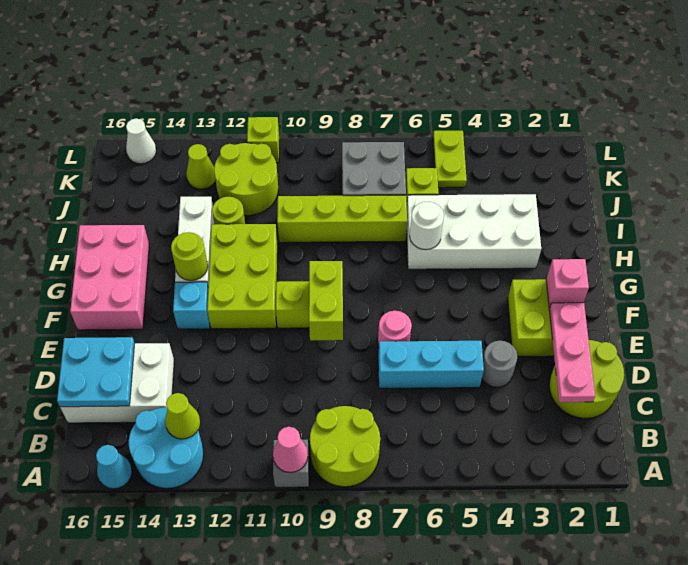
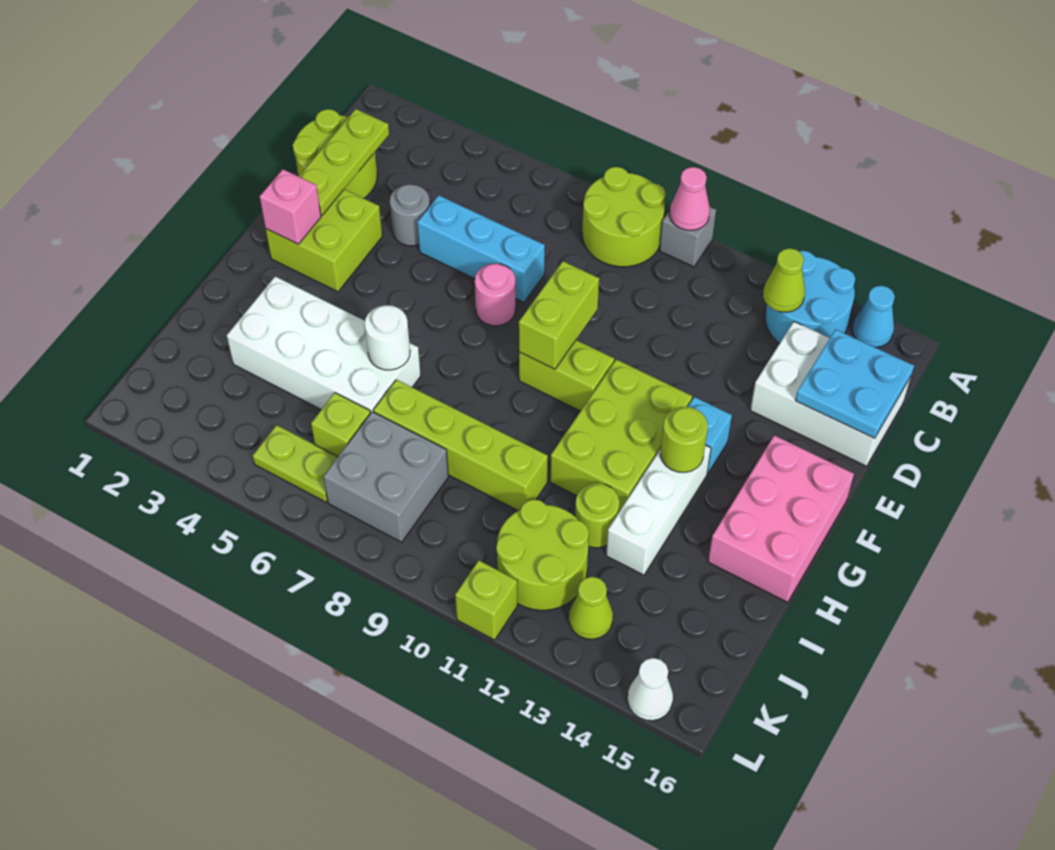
pink 1x3 plate [549,303,595,402] -> lime 1x3 plate [299,109,389,215]
lime 1x2 plate [433,131,467,188] -> lime 1x2 plate turned to [252,425,337,502]

